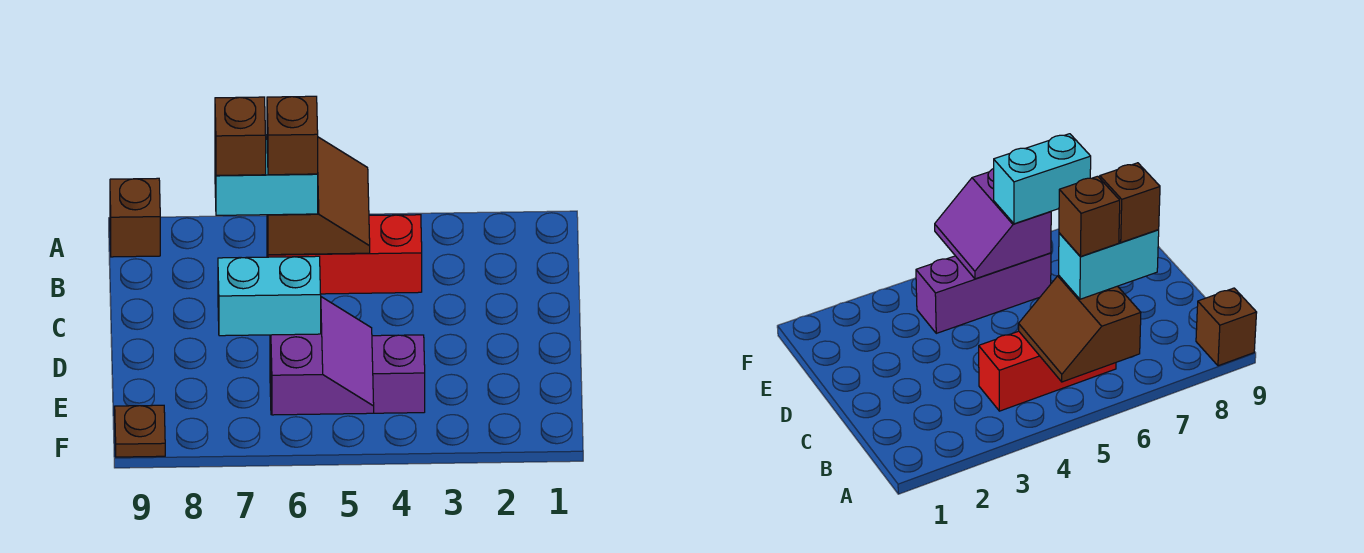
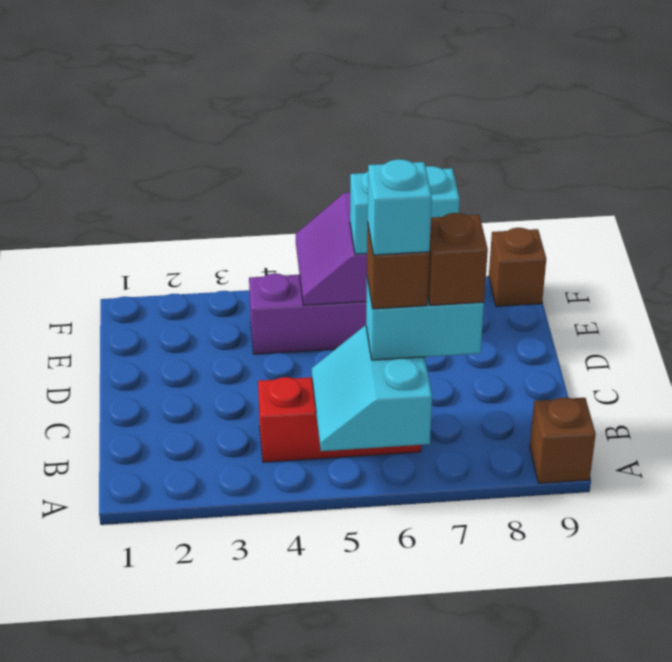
brown 2x2 slope [267,137,370,255] -> cyan 2x2 slope [312,325,432,451]
none -> cyan 1x1 brick [368,159,432,255]
brown 1x1 plate [115,405,165,457] -> brown 1x1 brick [489,228,546,307]

